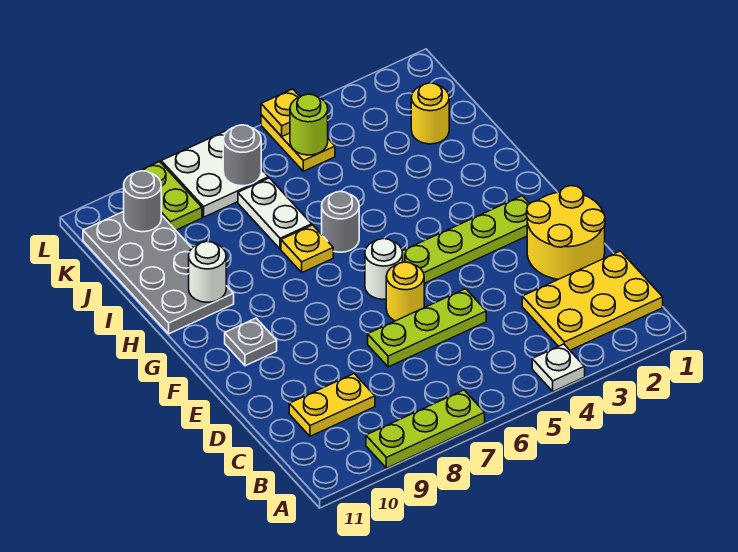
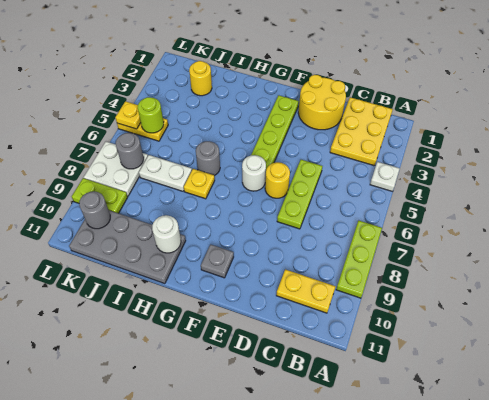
yellow 1x2 plate [289,374,375,436] -> yellow 1x2 plate turned to [276,269,336,313]

